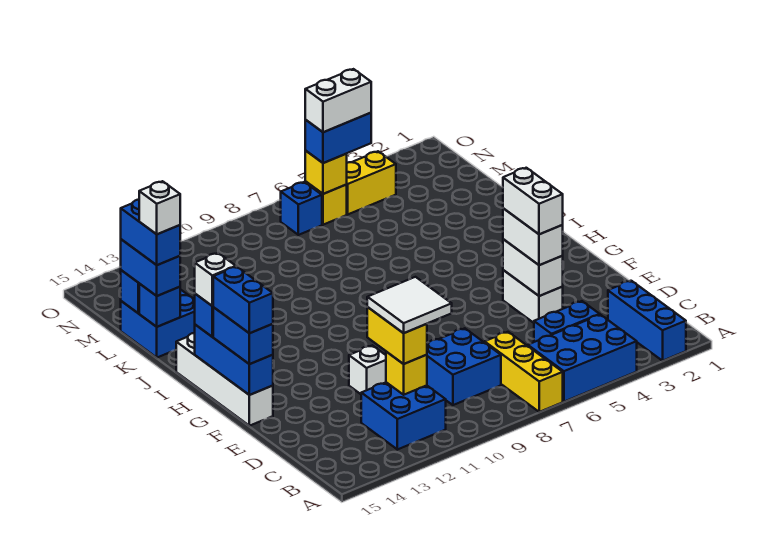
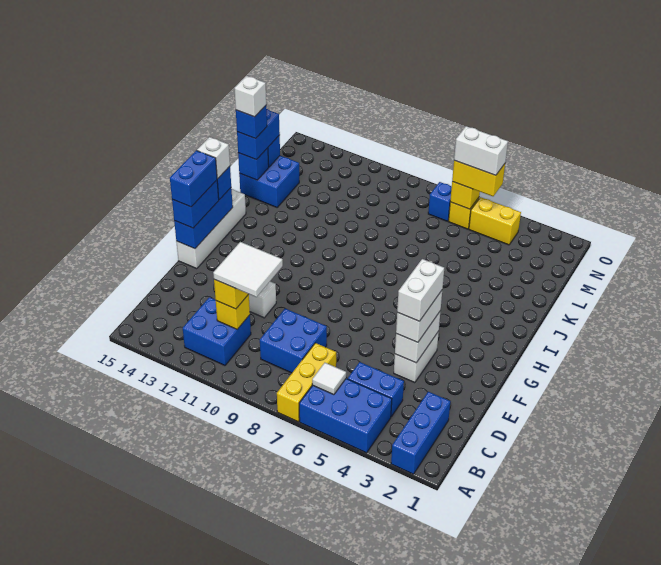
none -> white 1x1 tile [312,363,346,395]
blue 1x2 brick [121,200,180,265] -> blue 1x1 brick [236,106,267,139]
blue 1x2 brick [305,113,371,163] -> yellow 1x2 brick [452,161,505,196]

